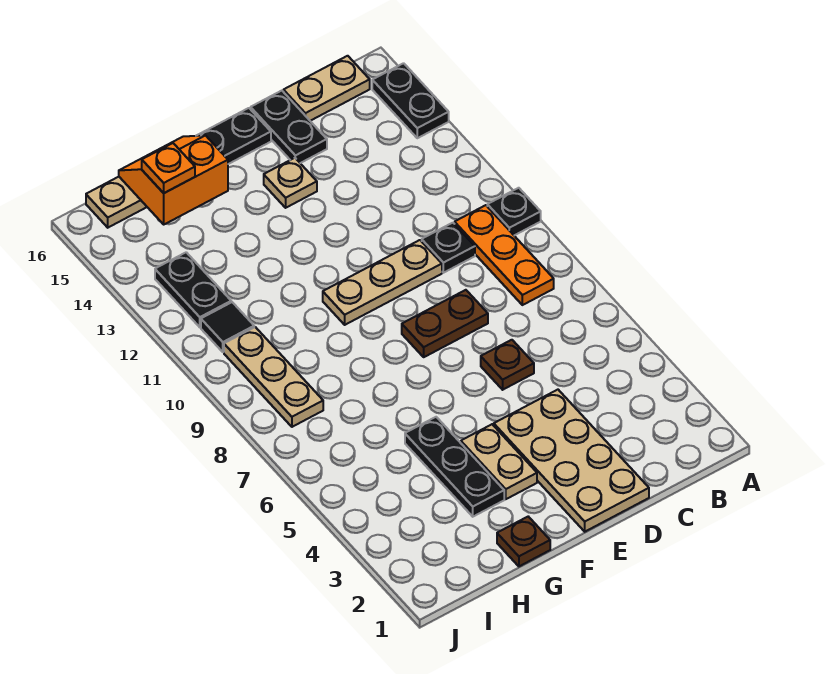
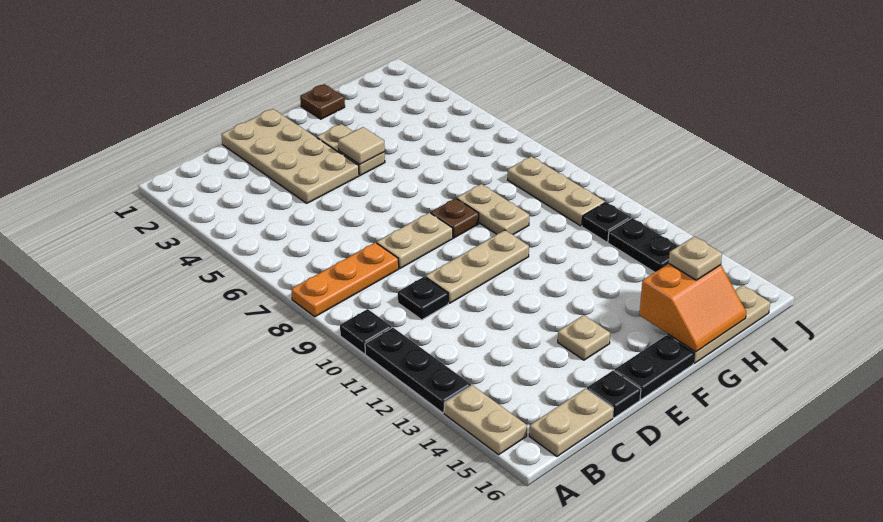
black 1x2 plate [372,63,449,138] -> tan 1x2 plate [444,385,527,455]
orange 1x3 plate [455,205,554,305] -> orange 1x3 plate turned to [291,242,399,317]
brown 1x1 plate [481,340,534,390] -> brown 1x1 plate moved to [431,198,479,238]
brown 1x2 plate [402,290,488,357] -> tan 1x2 plate [377,213,453,268]
black 1x2 plate [251,91,327,163] -> black 1x1 plate [587,370,641,418]
none -> tan 1x1 tile [338,127,385,164]
black 1x3 plate [405,417,504,517] -> black 1x3 plate moved to [365,327,471,413]
none -> tan 1x2 plate [457,184,529,234]
orange 1x1 plate [142,143,195,193] -> tan 1x1 plate [669,236,722,280]
black 1x1 tile [201,302,254,352] -> black 1x1 plate [582,202,631,242]

